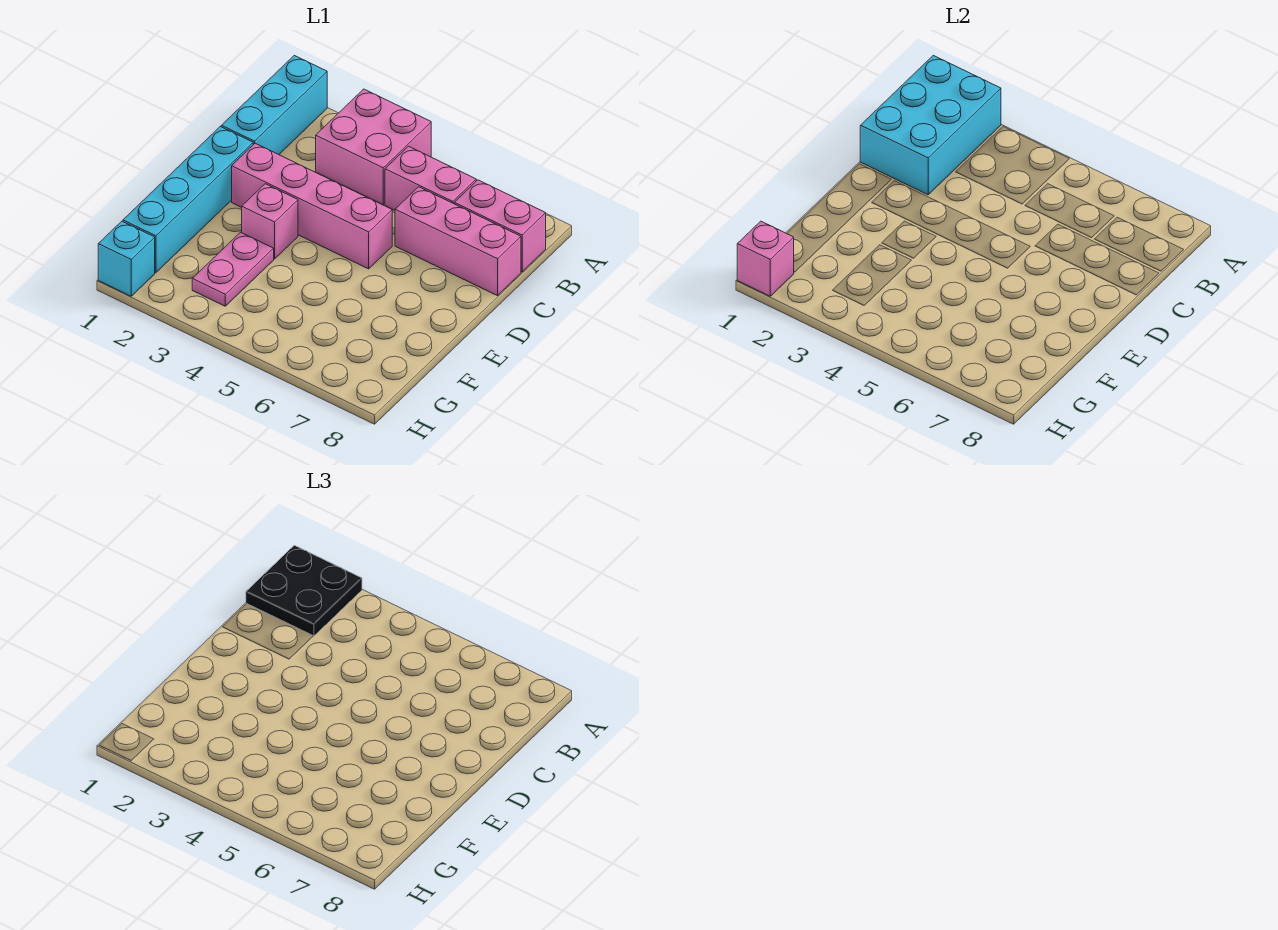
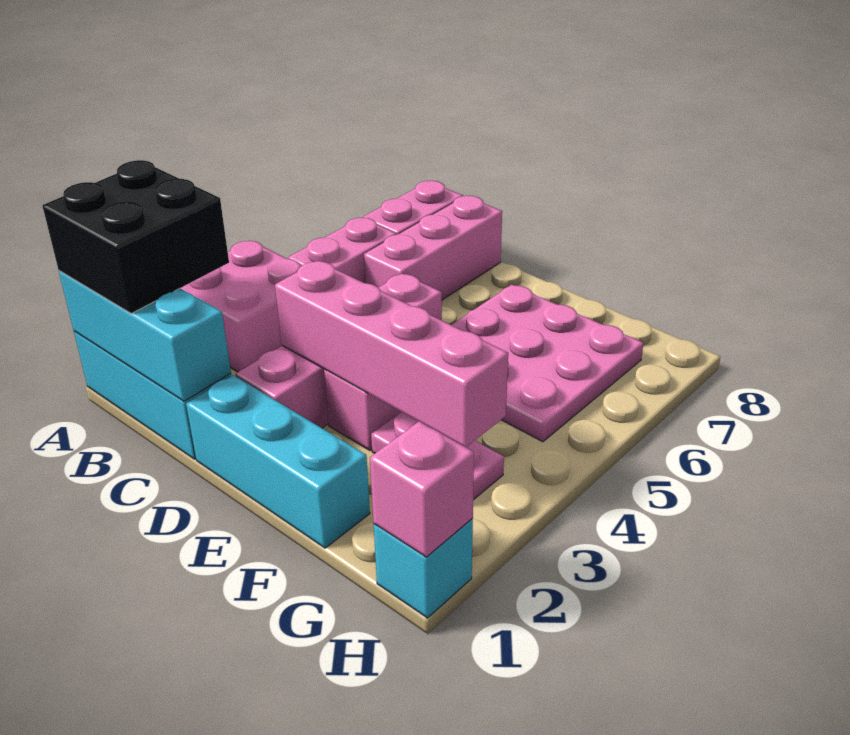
cyan 2x3 brick [860,55,1001,195] -> cyan 1x3 brick [59,271,231,401]
black 2x2 plate [246,545,362,636] -> black 2x2 brick [42,160,229,313]
cyan 1x4 brick [123,127,253,273] -> cyan 1x3 brick [186,375,370,548]
none -> pink 1x4 brick [275,261,508,447]
none -> pink 3x3 plate [452,285,643,442]

